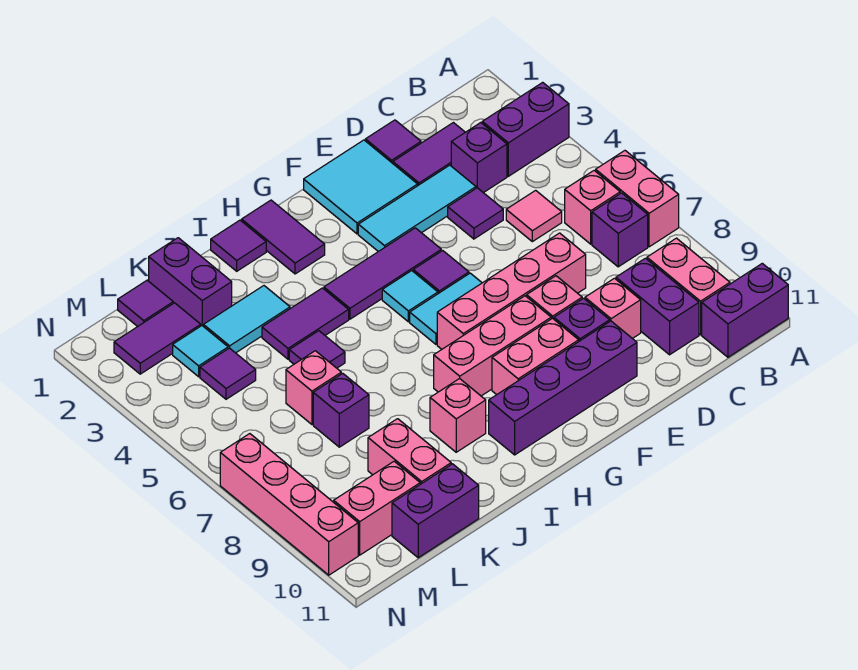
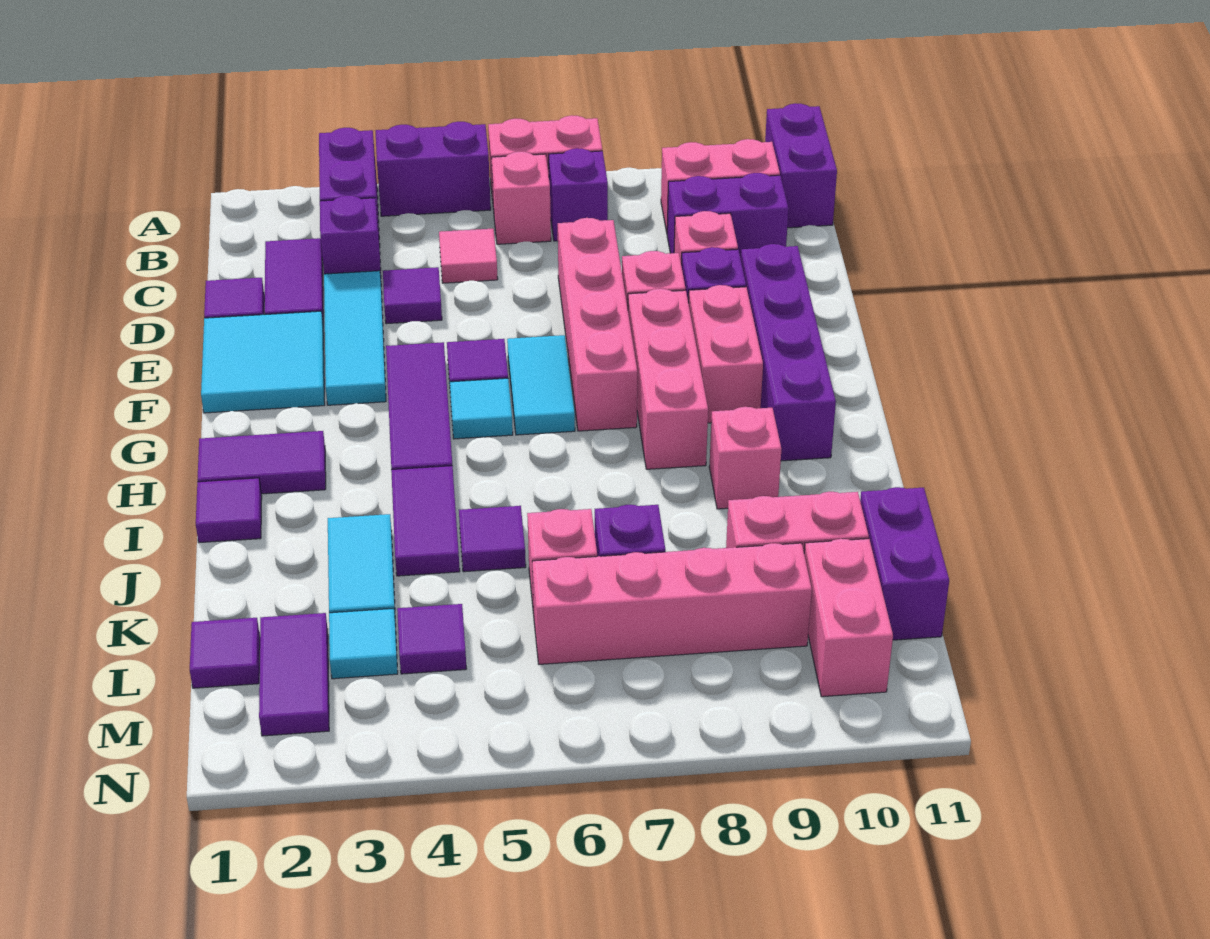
purple 1x2 brick [149,238,232,327] -> purple 1x2 brick moved to [376,122,491,216]
pink 1x4 brick [220,434,358,575] -> pink 1x4 brick moved to [532,543,812,664]

